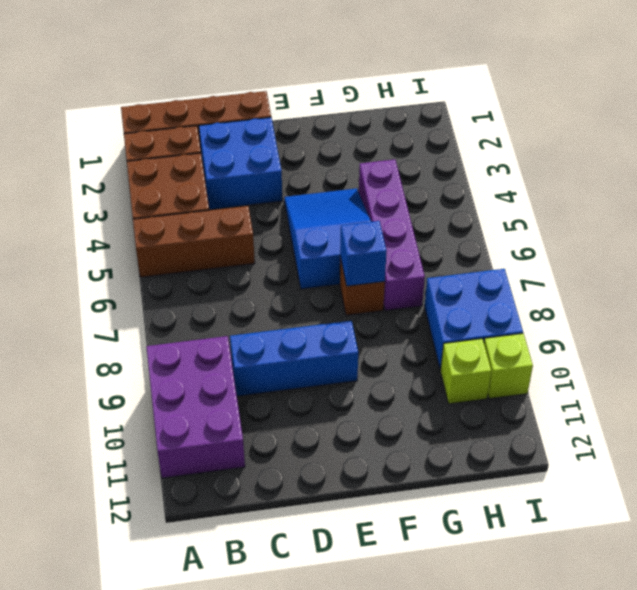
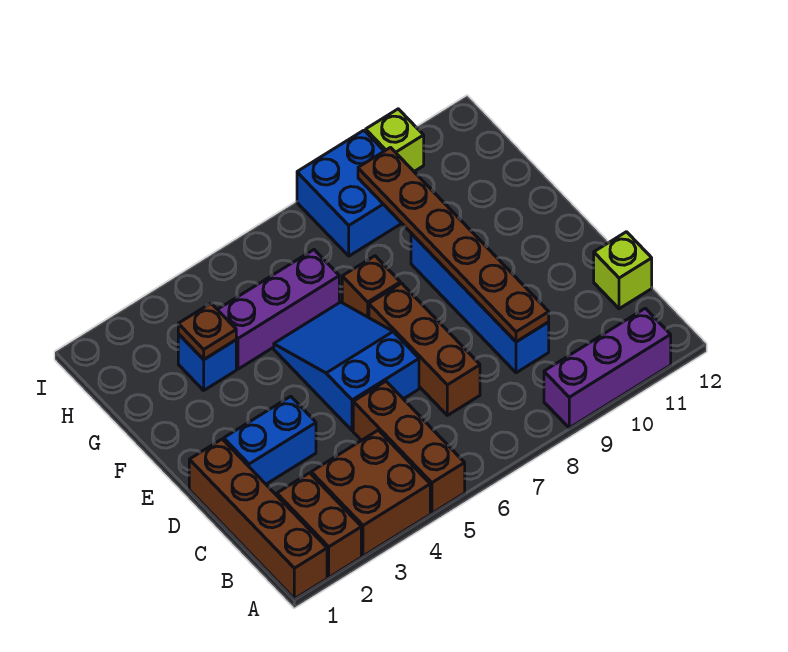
purple 2x3 brick [146,336,245,478] -> purple 1x3 brick [544,308,671,428]
blue 2x2 brick [199,117,282,210] -> blue 1x2 brick [224,396,316,484]
none -> brown 1x3 brick [369,283,480,415]
blue 1x3 brick [230,321,358,396] -> blue 1x4 brick [411,233,549,373]
none -> brown 1x6 plate [358,148,549,342]
blue 2x3 slope [284,188,371,289] -> blue 2x3 slope turned to [274,302,419,431]
blue 1x1 brick [340,221,387,286] -> blue 1x1 brick moved to [178,334,236,390]
none -> brown 1x1 plate [178,303,236,360]
purple 1x4 brick [359,160,425,311] -> purple 1x3 brick [217,250,339,369]
lime 1x1 brick [440,339,491,404] -> lime 1x1 brick moved to [594,232,652,309]

